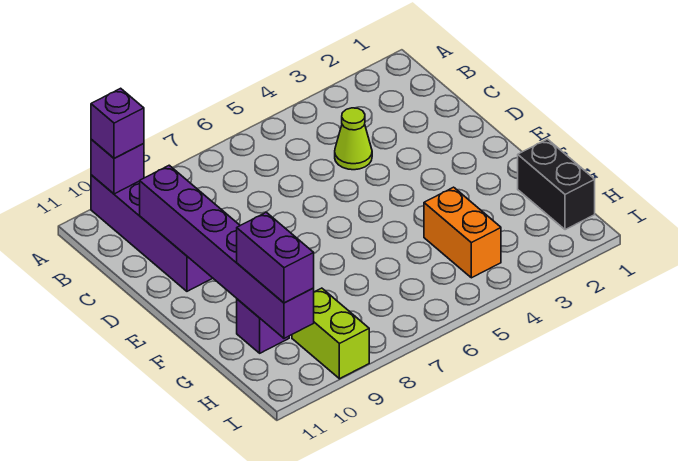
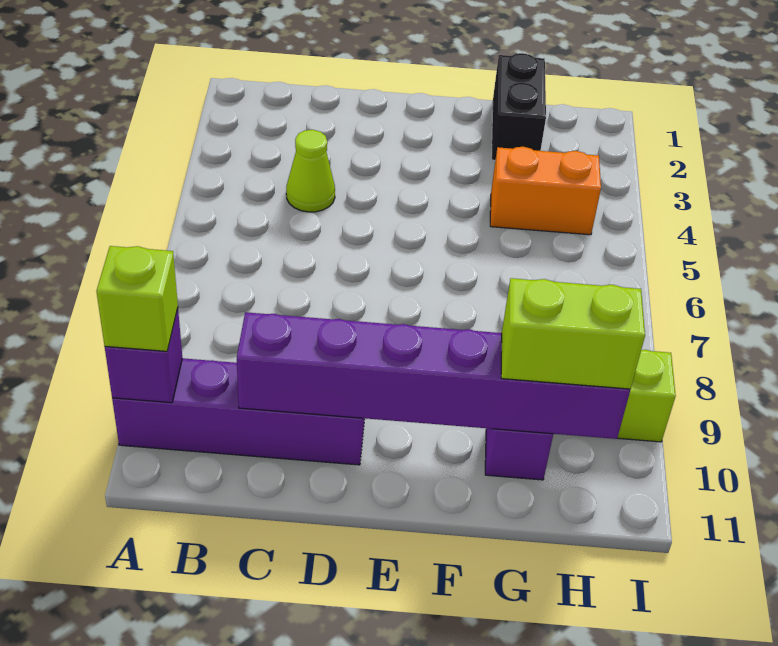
purple 1x1 brick [91,88,144,158] -> lime 1x1 brick [96,246,178,351]
black 1x2 brick [518,139,595,230] -> black 1x2 brick turned to [492,53,546,160]
purple 1x2 brick [237,212,314,303] -> lime 1x2 brick [501,278,645,389]

